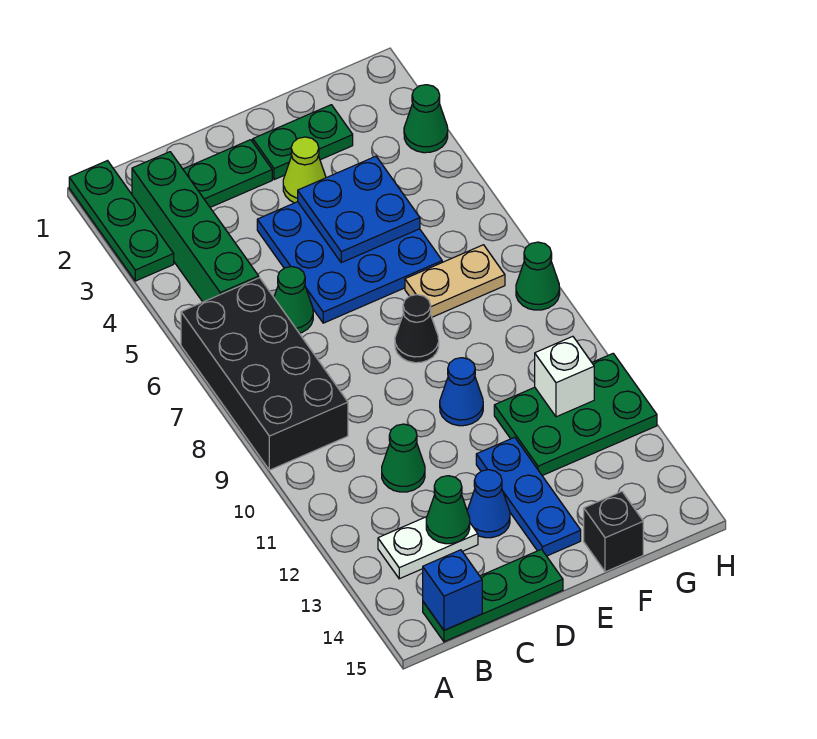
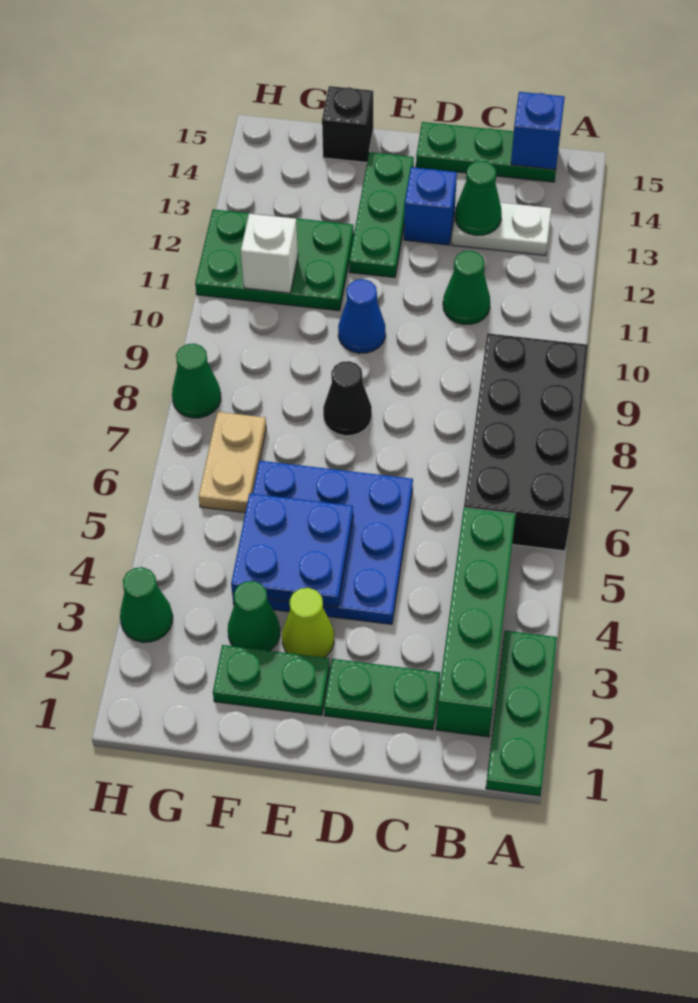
green 1x1 cone [274,267,313,333] -> green 1x1 cone moved to [228,581,280,651]
blue 1x1 cone [467,470,510,538] -> blue 1x1 brick [404,167,457,245]
blue 1x3 plate [476,437,581,556] -> green 1x3 plate [349,152,414,277]
tan 1x2 plate [405,245,505,317] -> tan 1x2 plate turned to [199,412,266,513]

